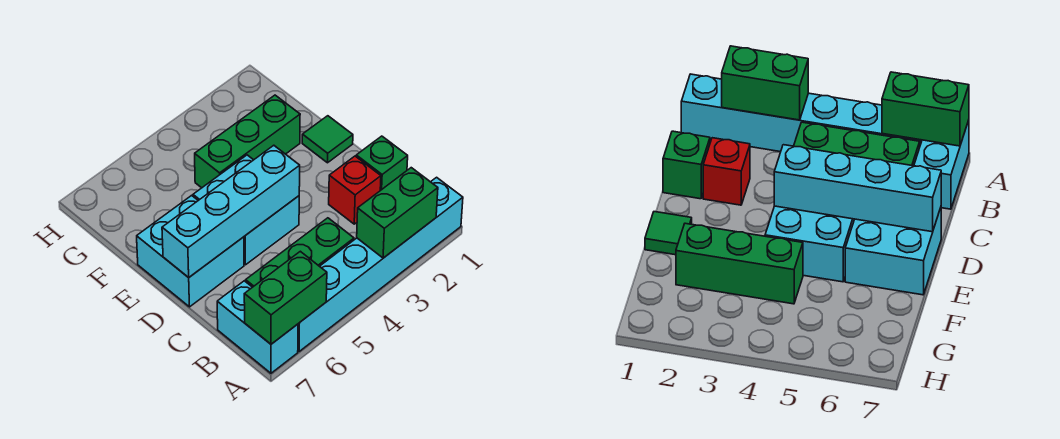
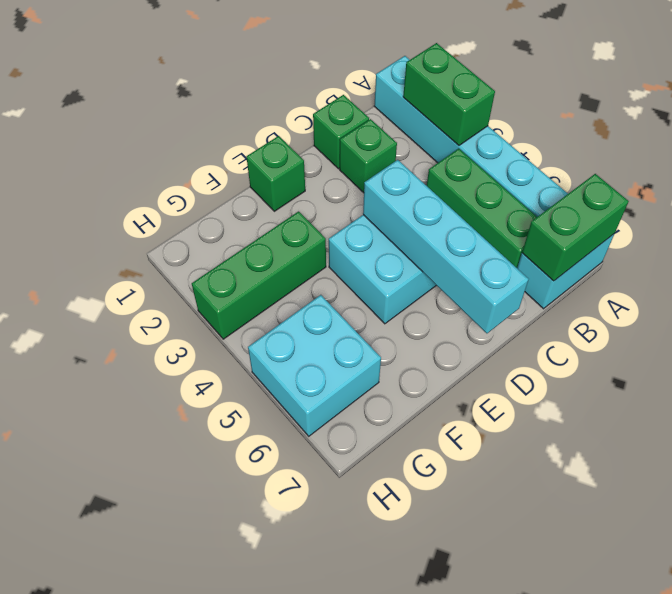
green 1x2 brick [244,251,327,344] -> green 1x2 brick turned to [522,174,629,281]
red 1x1 brick [329,156,381,224] -> green 1x1 brick [340,119,397,193]
cyan 2x2 brick [137,195,244,307] -> cyan 2x2 brick moved to [248,295,381,436]
green 1x1 tile [302,116,353,163] -> green 1x1 brick [247,136,305,211]
green 1x3 brick [195,95,300,188] -> green 1x3 brick turned to [192,211,326,339]

